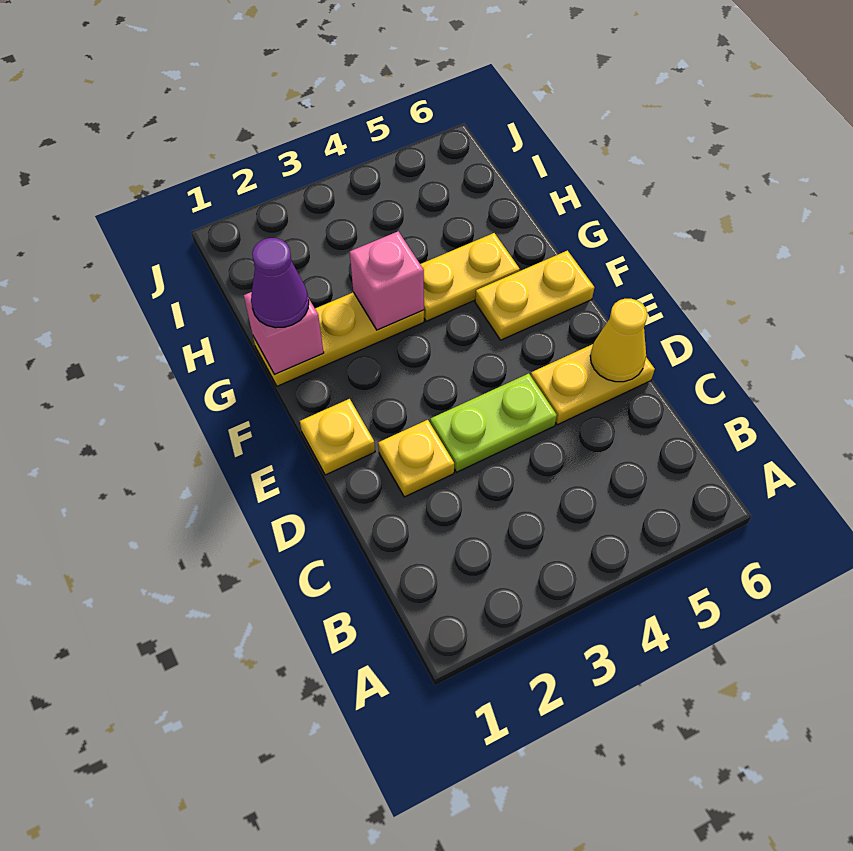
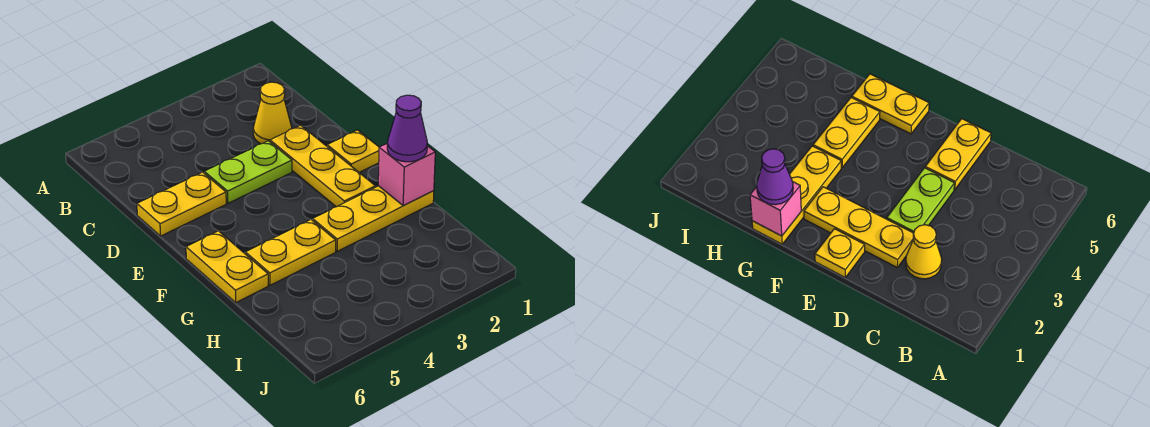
yellow 1x1 plate [378,420,454,497] -> yellow 1x3 plate [270,125,375,207]
yellow 1x1 cone [590,299,647,382] -> yellow 1x1 cone moved to [253,82,292,144]
yellow 1x2 plate [475,251,594,340] -> yellow 1x2 plate turned to [186,231,268,302]
pink 1x1 brick [350,231,424,330] -> none

